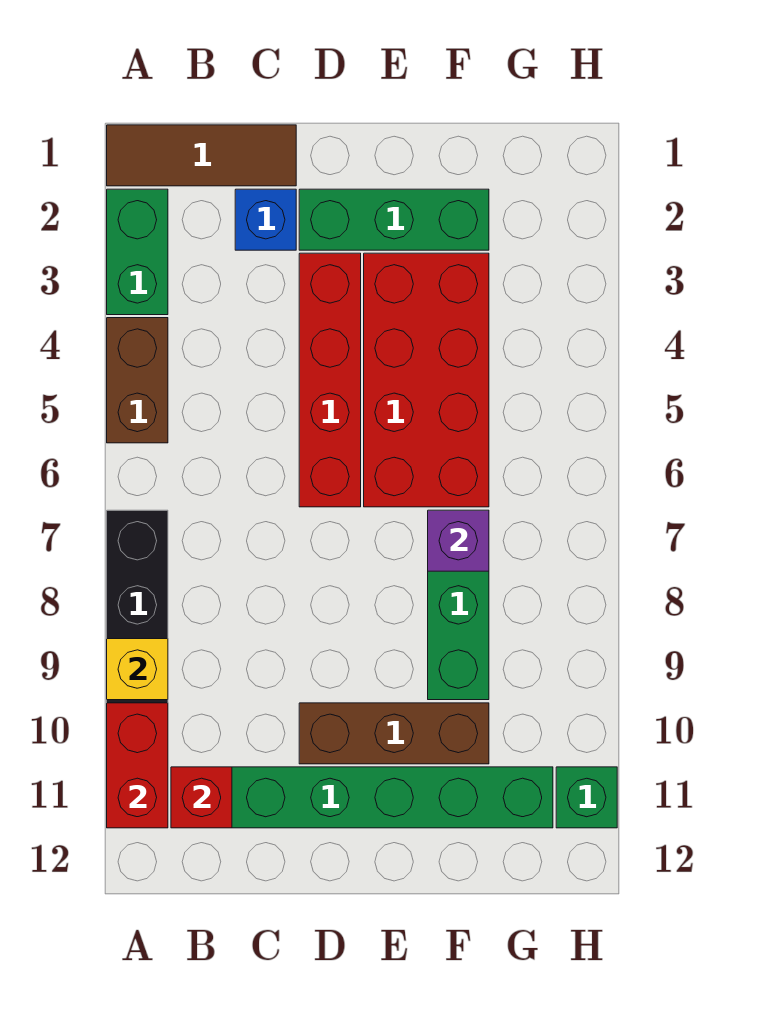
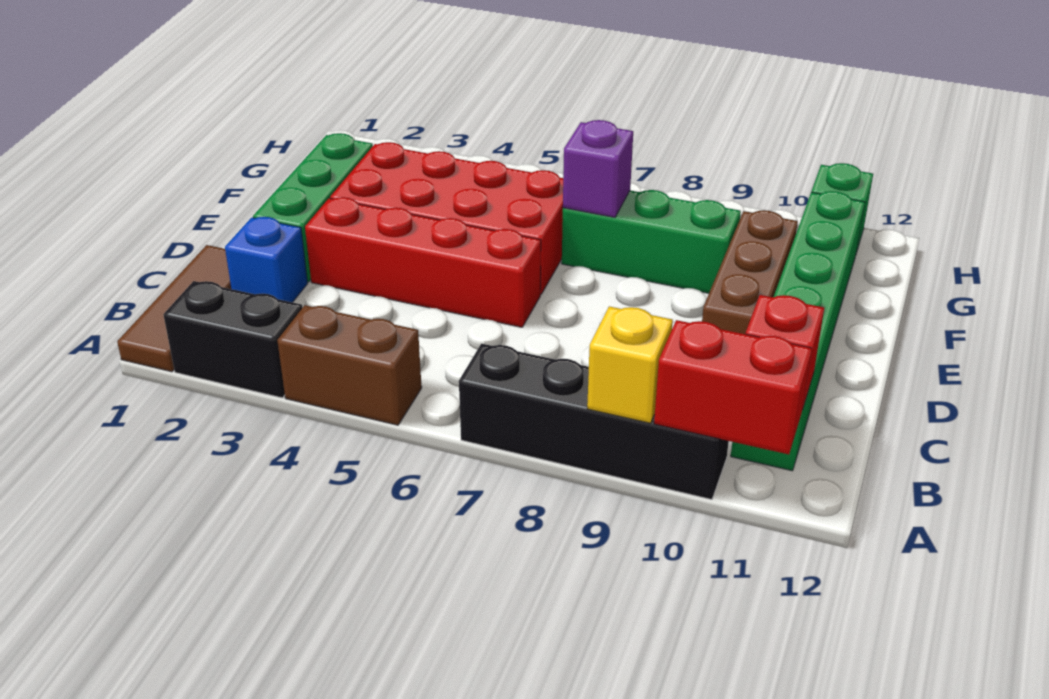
green 1x2 brick [107,189,168,315] -> black 1x2 brick [163,281,302,398]

